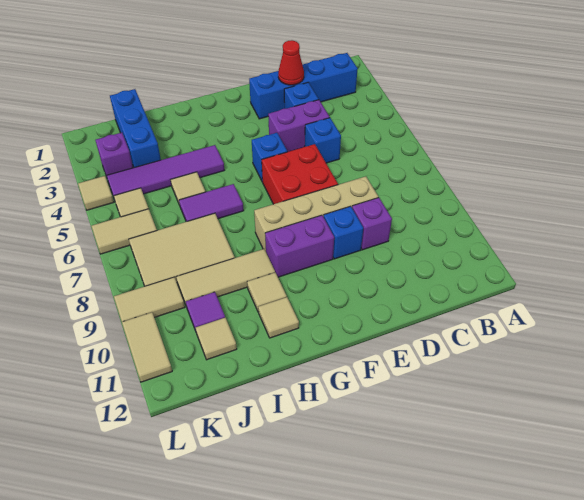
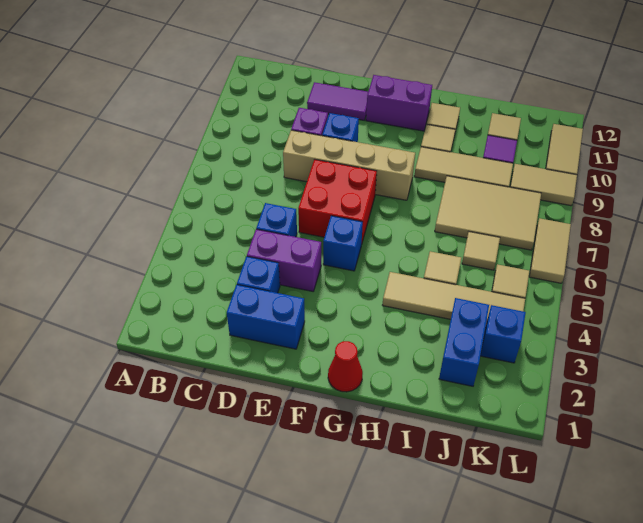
blue 1x4 brick [249,53,358,119] -> blue 1x2 brick [227,285,305,349]
red 1x1 cone [278,40,304,85] -> red 1x1 cone moved to [328,341,363,392]
purple 1x2 brick [265,215,334,277] -> purple 1x2 brick moved to [366,75,432,131]
purple 1x4 tile [107,145,224,197] -> tan 1x4 tile [383,272,525,324]
purple 1x2 tile [179,184,244,222] -> purple 1x2 tile moved to [307,82,368,120]
blue 1x3 brick [110,89,161,167] -> blue 1x2 brick [439,298,489,386]
purple 1x1 brick [95,133,133,177] -> blue 1x1 brick [481,305,526,363]
tan 1x2 tile [92,209,157,254] -> tan 1x2 tile turned to [529,218,571,283]
tan 1x1 tile [78,176,114,210] -> tan 1x1 tile moved to [462,232,500,270]

